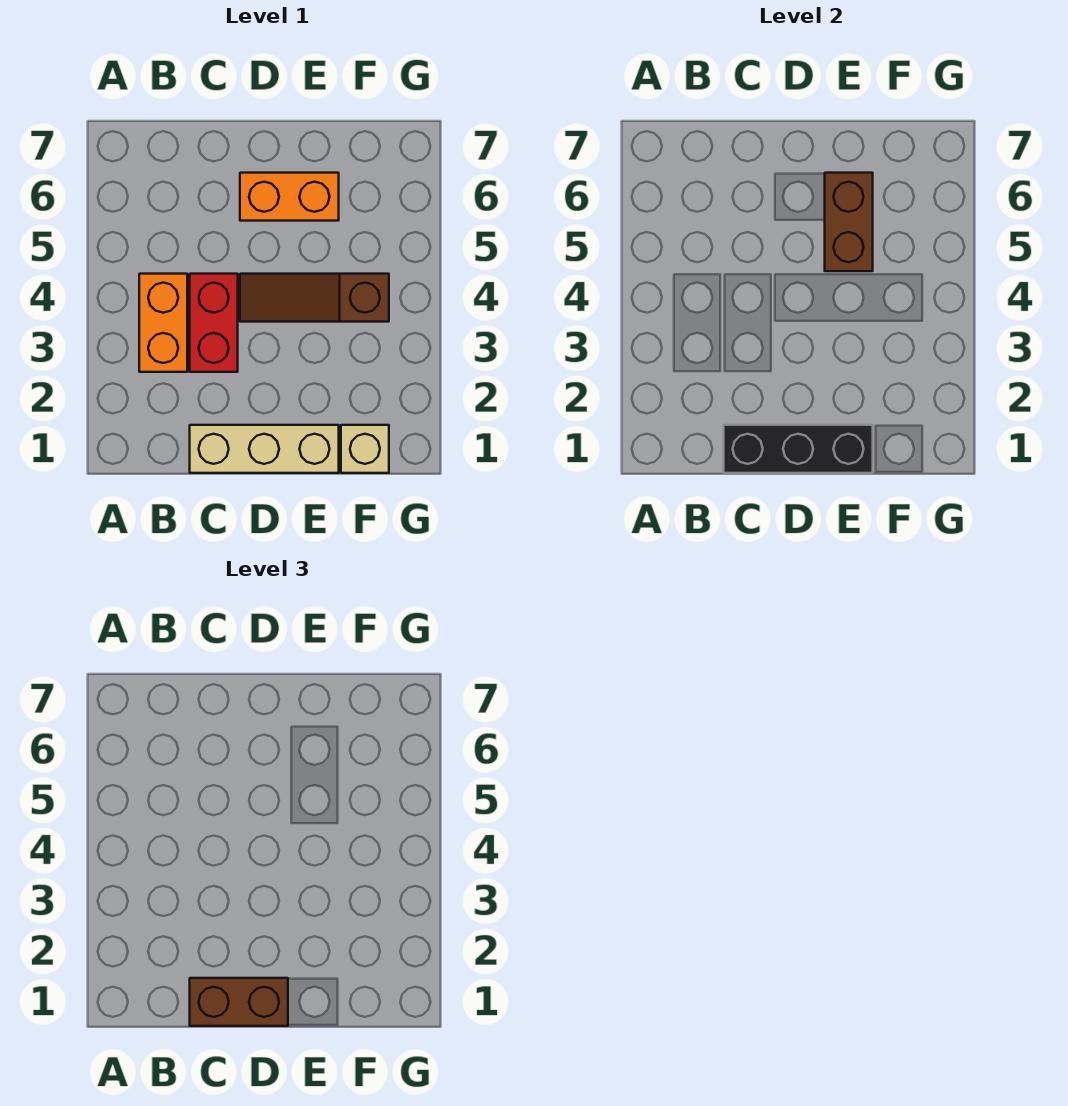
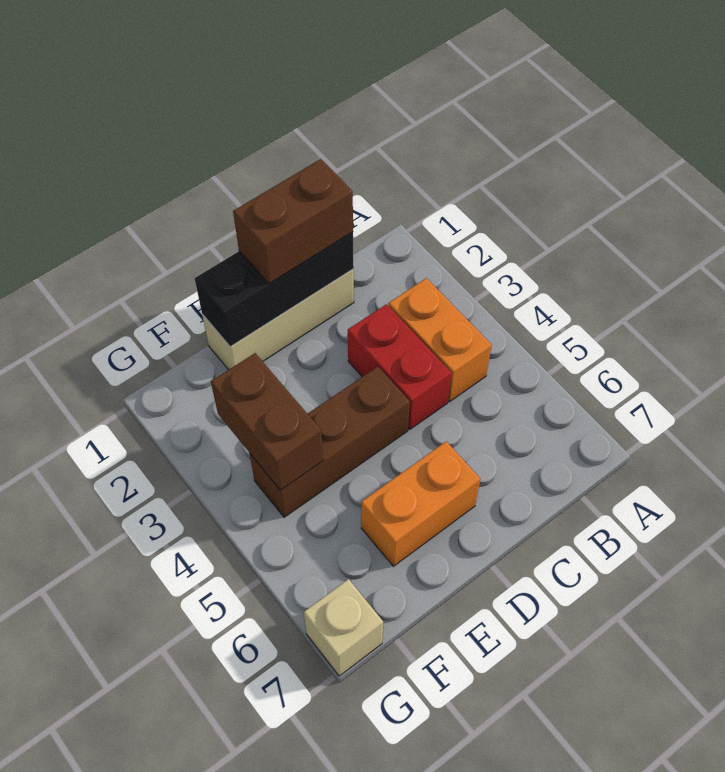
brown 1x3 slope [240,274,389,322] -> brown 1x3 brick [249,367,410,517]
brown 1x2 brick [825,173,873,271] -> brown 1x2 brick moved to [211,353,323,490]
tan 1x1 brick [341,425,389,473] -> tan 1x1 brick moved to [304,579,383,676]

